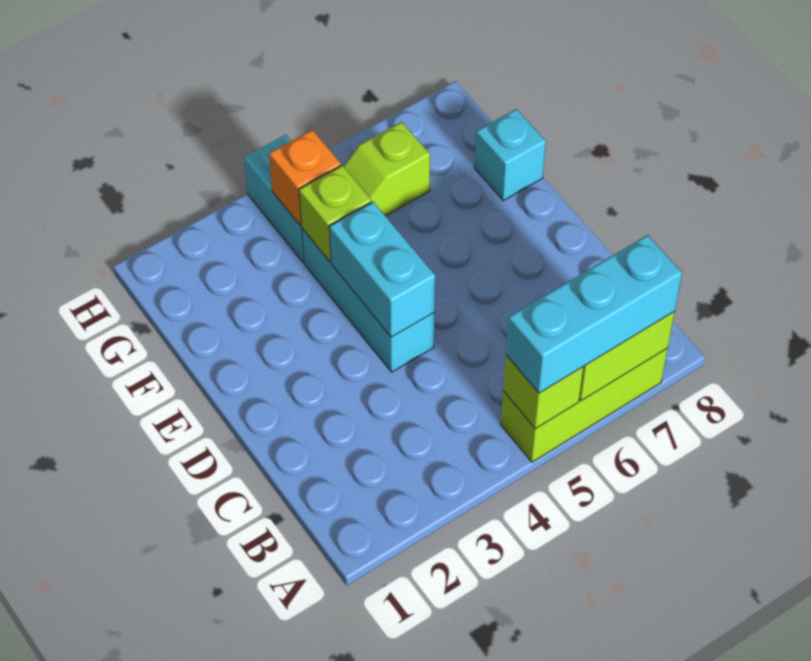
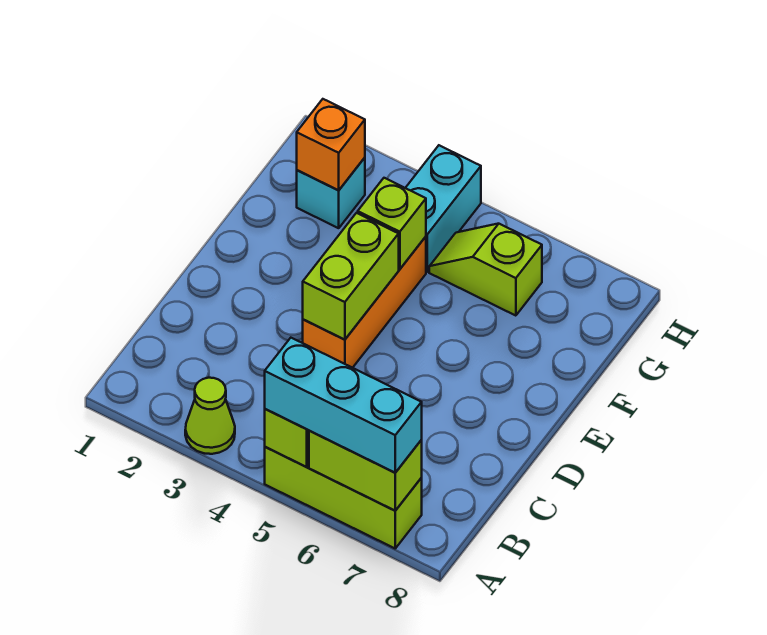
none -> lime 1x1 cone [185,378,235,454]
cyan 1x3 brick [302,229,435,372] -> orange 1x3 brick [303,237,426,368]
cyan 1x2 brick [329,202,435,337] -> lime 1x2 brick [303,213,399,340]
cyan 1x1 brick [475,109,546,200] -> cyan 1x1 brick moved to [297,158,365,228]
orange 1x1 brick [269,130,341,225] -> orange 1x1 brick moved to [297,99,365,190]

